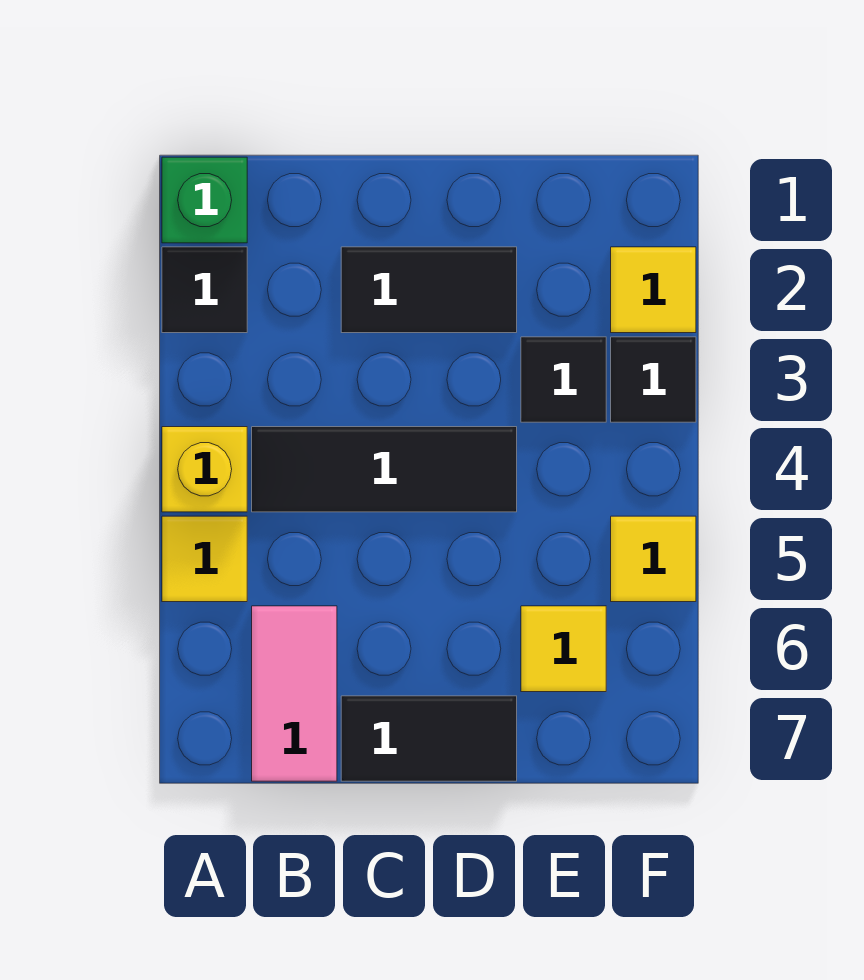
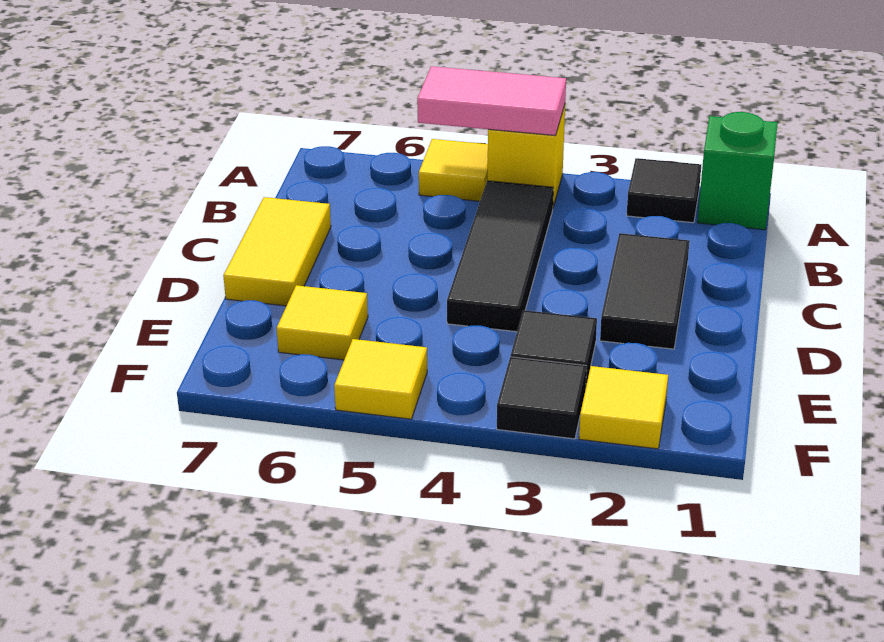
pink 1x2 tile [252,606,337,781] -> pink 1x2 tile moved to [417,66,566,136]
black 1x2 tile [341,696,517,781] -> yellow 1x2 tile [223,197,331,306]

